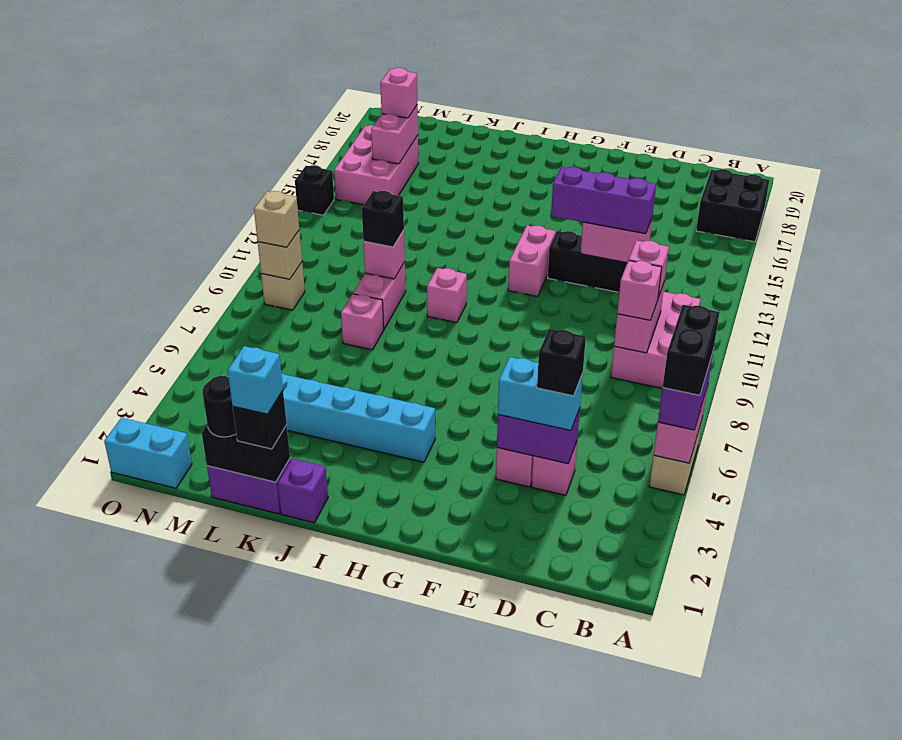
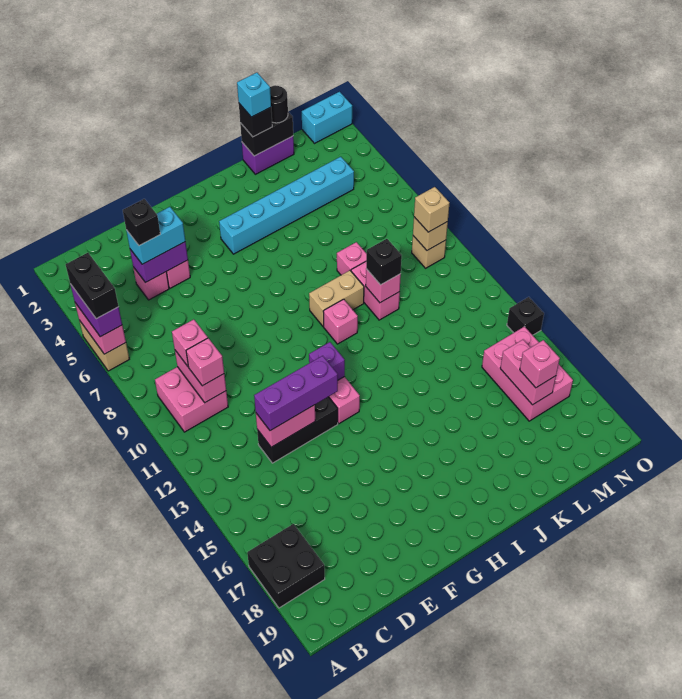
pink 2x3 brick [611,292,700,388] -> pink 2x2 brick [155,367,228,432]
none -> tan 1x2 brick [309,271,364,327]
purple 1x1 brick [278,458,328,523] -> purple 1x1 brick moved to [309,342,345,380]

